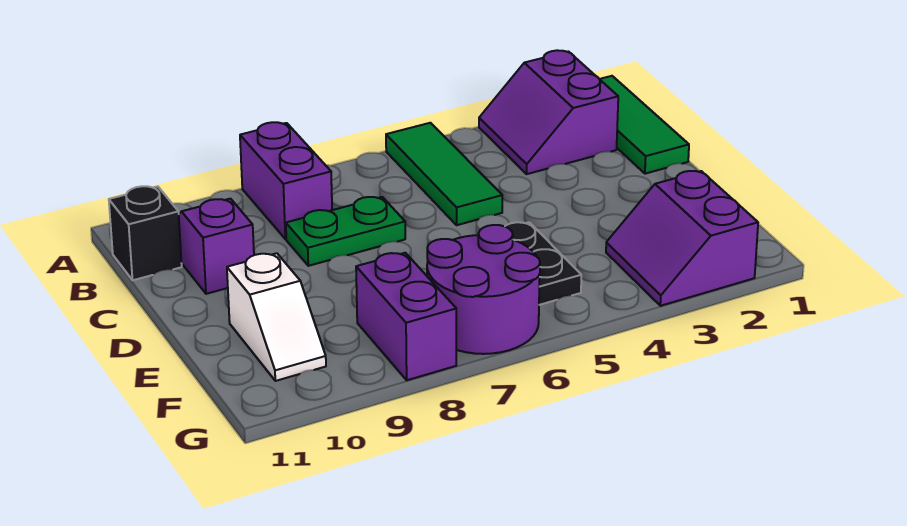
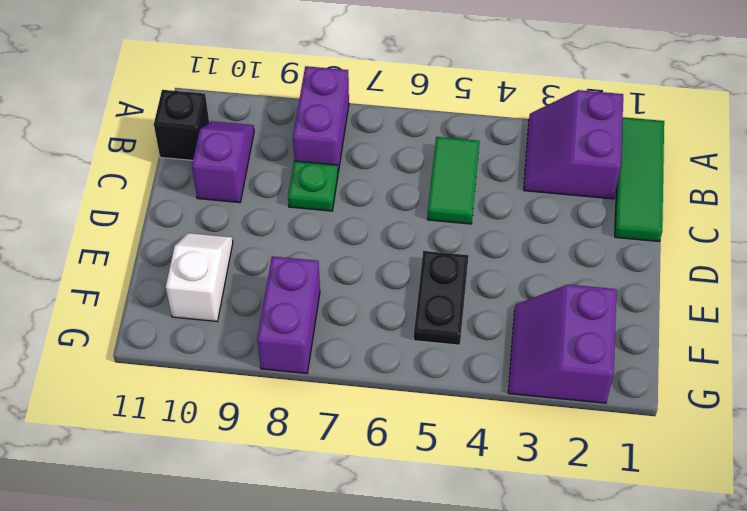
green 1x3 tile [386,123,502,225] -> green 1x2 tile [427,137,480,224]
green 1x2 plate [286,197,405,266] -> green 1x1 plate [288,161,338,211]
white 1x2 slope [227,253,326,381] -> white 1x2 slope turned to [166,233,233,321]
purple 2x2 round brick [427,225,540,354] -> none

